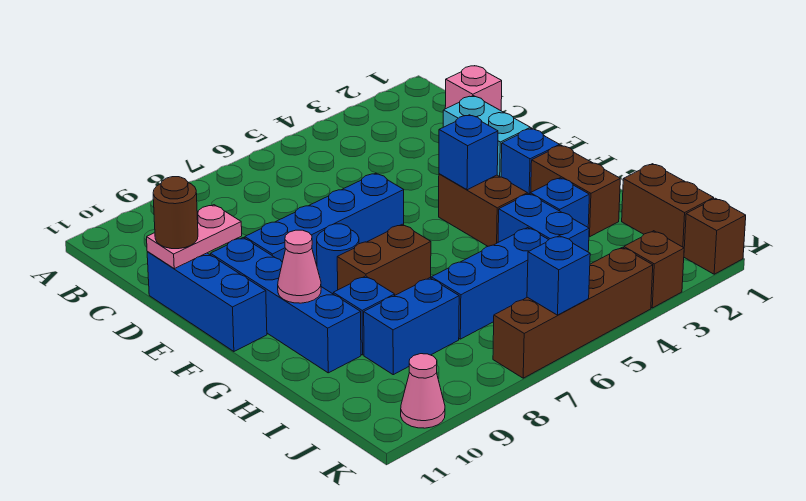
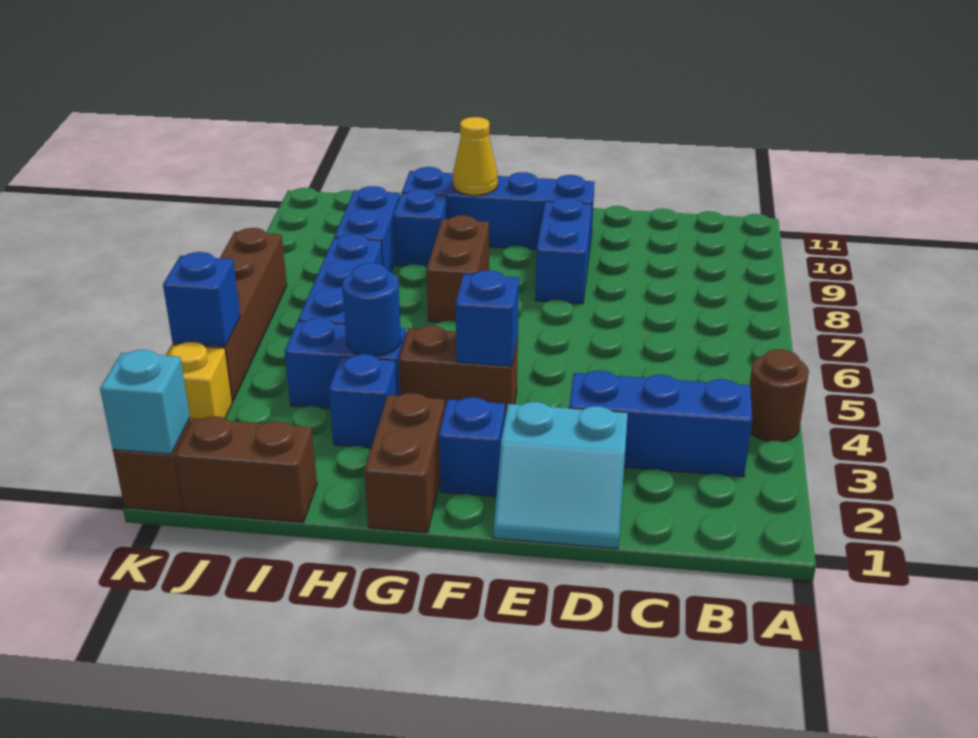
pink 1x1 brick [445,66,502,111] -> none
pink 1x2 plate [147,205,242,269] -> none
blue 1x3 brick [147,252,267,351] -> blue 1x3 brick moved to [569,371,752,477]
brown 1x1 round brick [153,177,198,249] -> brown 1x1 round brick moved to [750,349,809,442]
blue 1x4 brick [245,173,404,265] -> blue 1x2 brick [535,197,592,304]
blue 1x1 round brick [317,224,359,294] -> blue 1x1 round brick moved to [342,263,401,356]
brown 1x2 brick [531,145,620,237] -> brown 1x2 brick turned to [364,393,445,533]
pink 1x1 cone [278,230,321,303] -> yellow 1x1 cone [453,117,498,195]
none -> cyan 1x1 brick [100,350,190,454]
brown 1x1 brick [624,231,684,308] -> yellow 1x1 brick [165,342,232,421]
blue 1x1 brick [527,236,590,315] -> blue 1x1 brick moved to [163,252,240,346]
pink 1x1 cone [401,354,445,428] -> none

